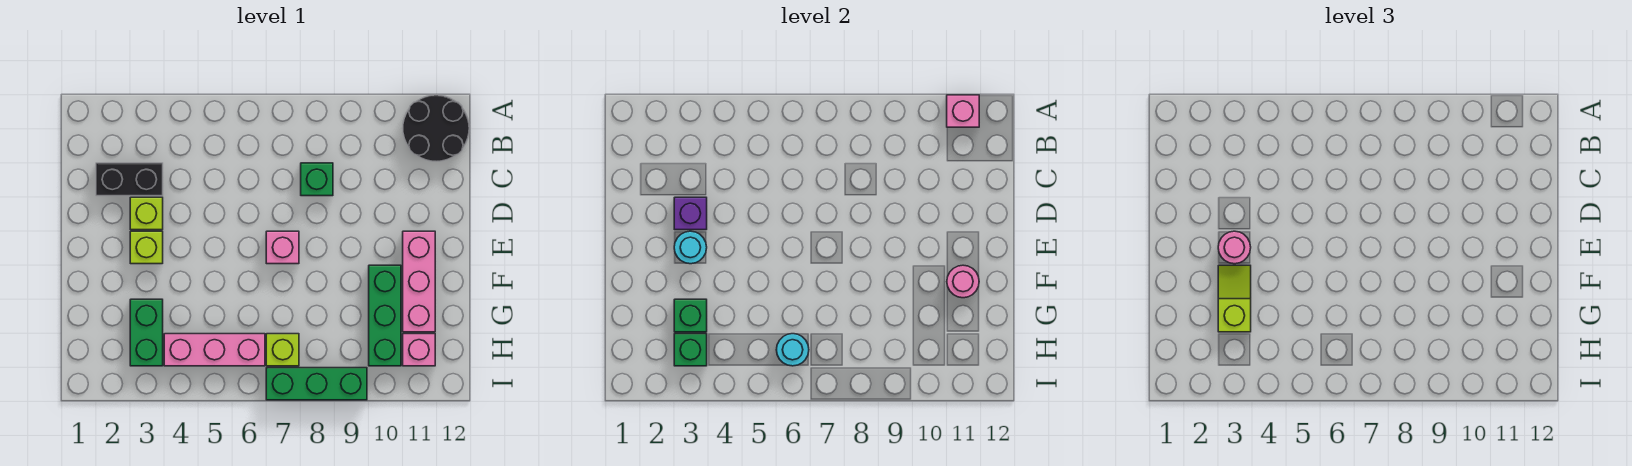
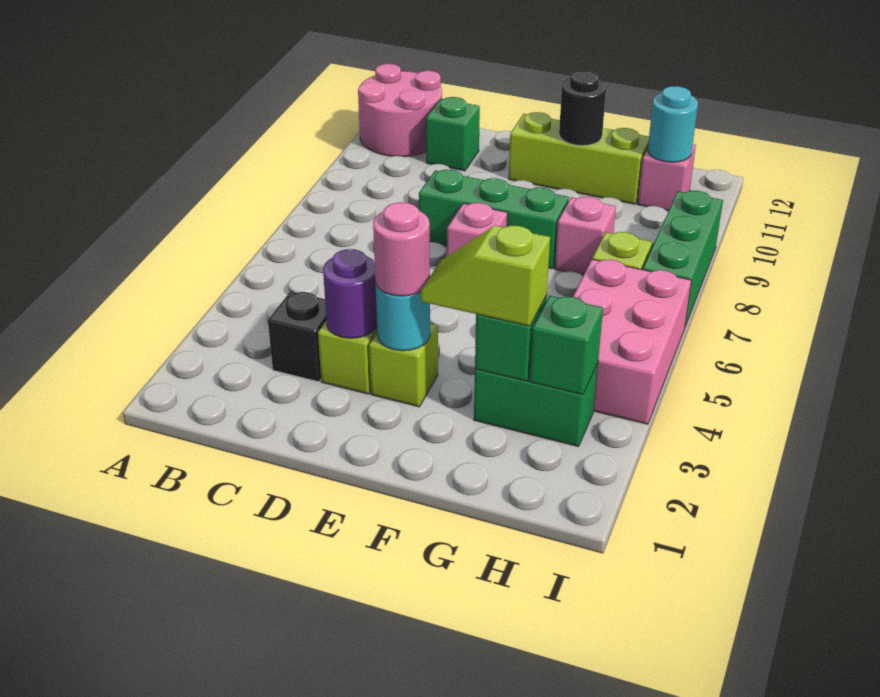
black 2x2 round brick [403,95,469,161] -> pink 2x2 round brick [358,64,442,157]
pink 1x1 brick [947,95,979,127] -> pink 1x1 brick moved to [555,197,616,275]
black 1x2 brick [96,163,163,196] -> black 1x1 brick [268,291,326,382]
green 1x1 brick [301,163,333,196] -> green 1x1 brick moved to [426,97,480,171]
purple 1x1 brick [674,197,707,230] -> purple 1x1 round brick [323,249,377,338]
pink 1x3 brick [403,231,435,332] -> lime 1x3 brick [509,112,649,204]
green 1x3 brick [369,265,401,366] -> green 1x3 brick moved to [419,170,569,269]
pink 1x1 round brick [947,265,979,298] -> black 1x1 round brick [559,71,606,146]
pink 1x3 brick [164,334,265,366] -> pink 2x3 brick [573,259,691,424]
cyan 1x1 round brick [776,334,809,366] -> cyan 1x1 round brick moved to [648,86,698,162]

